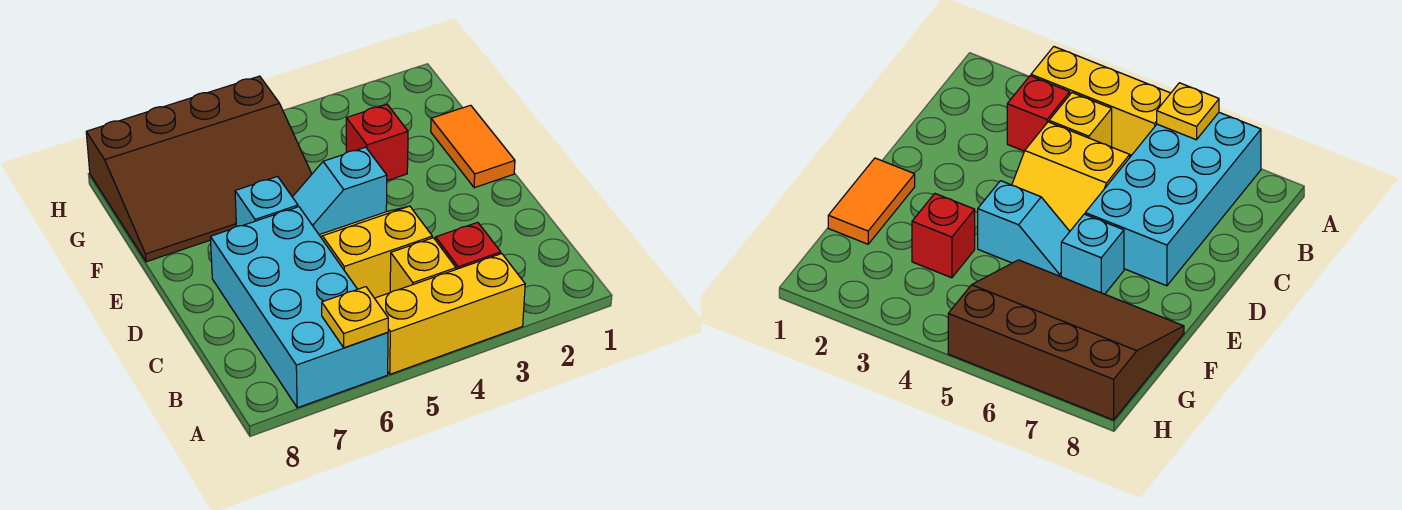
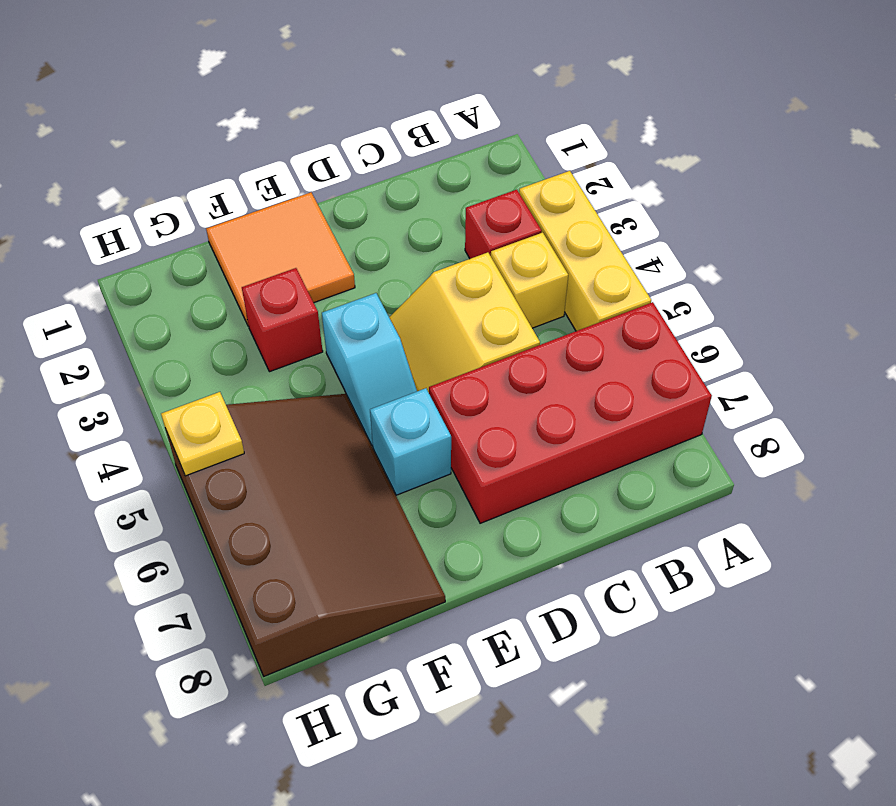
cyan 2x4 brick [210,207,388,408] -> red 2x4 brick [429,302,712,523]
yellow 1x1 plate [322,287,388,348] -> yellow 1x1 plate moved to [161,392,244,476]
orange 1x2 tile [431,105,515,188] -> orange 2x2 tile [206,192,355,326]

